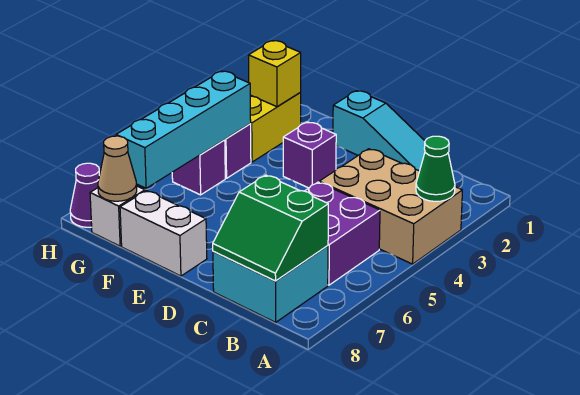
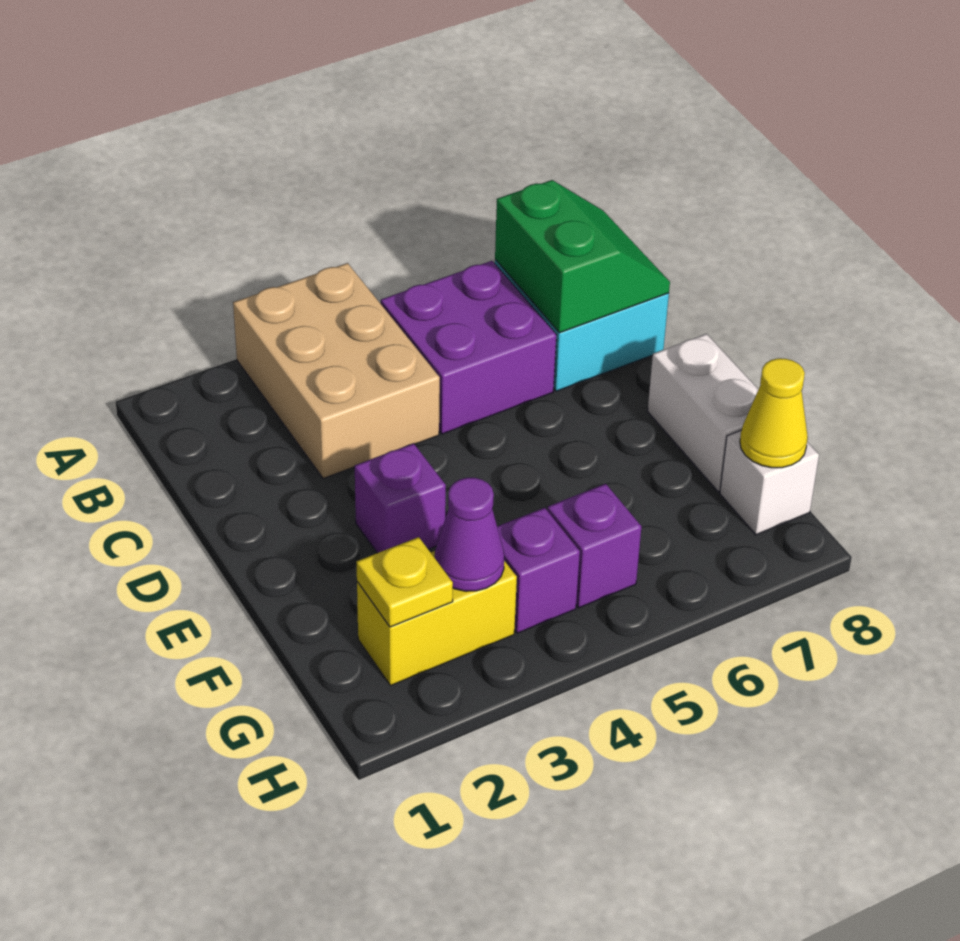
green 1x1 cone [416,136,455,201] -> none
cyan 1x3 slope [333,91,425,171] -> none
yellow 1x1 brick [249,41,301,107] -> yellow 1x1 plate [357,537,453,627]
cyan 1x4 brick [116,71,251,188] -> none
tan 1x1 cone [98,136,137,201] -> yellow 1x1 cone [740,358,808,468]
purple 1x1 cone [70,163,99,227] -> purple 1x1 cone moved to [435,478,504,591]

